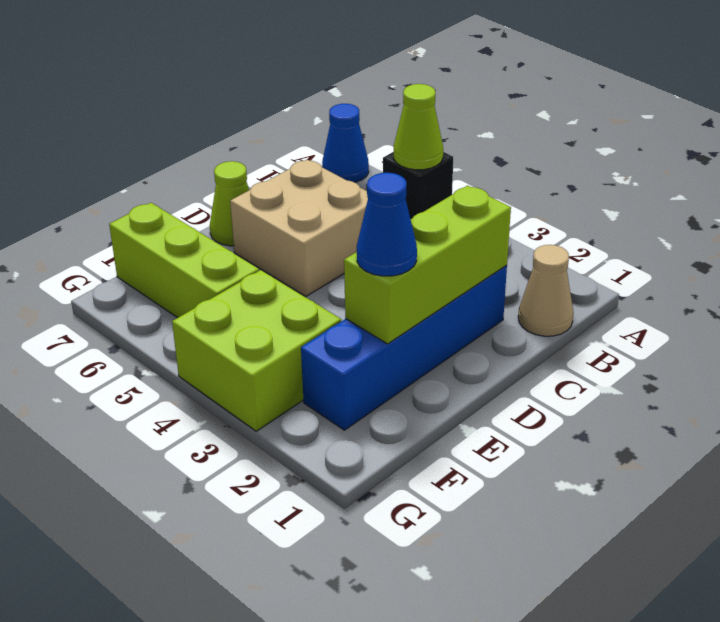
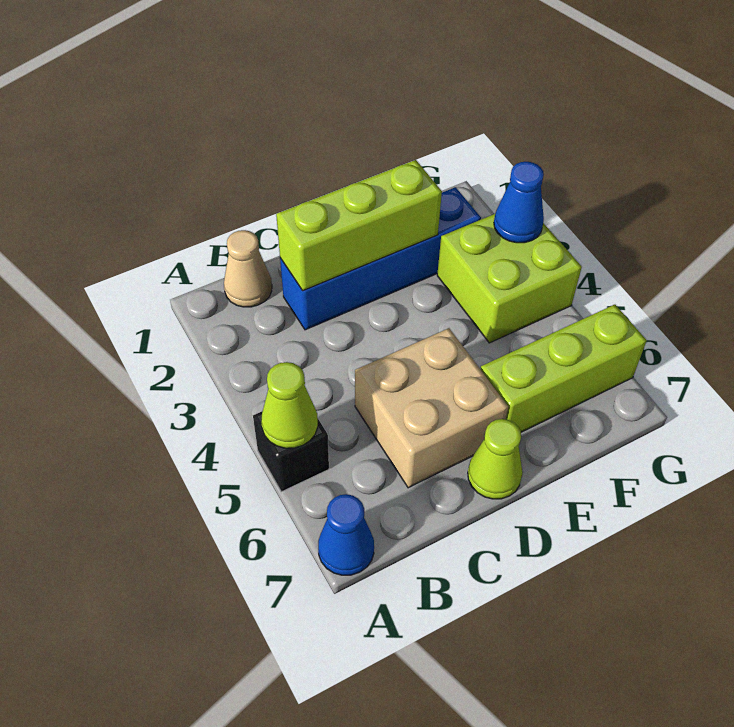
blue 1x1 cone [357,173,417,276] -> blue 1x1 cone moved to [494,162,544,243]
lime 1x3 brick [109,203,259,318] -> lime 1x3 brick turned to [480,305,647,432]

